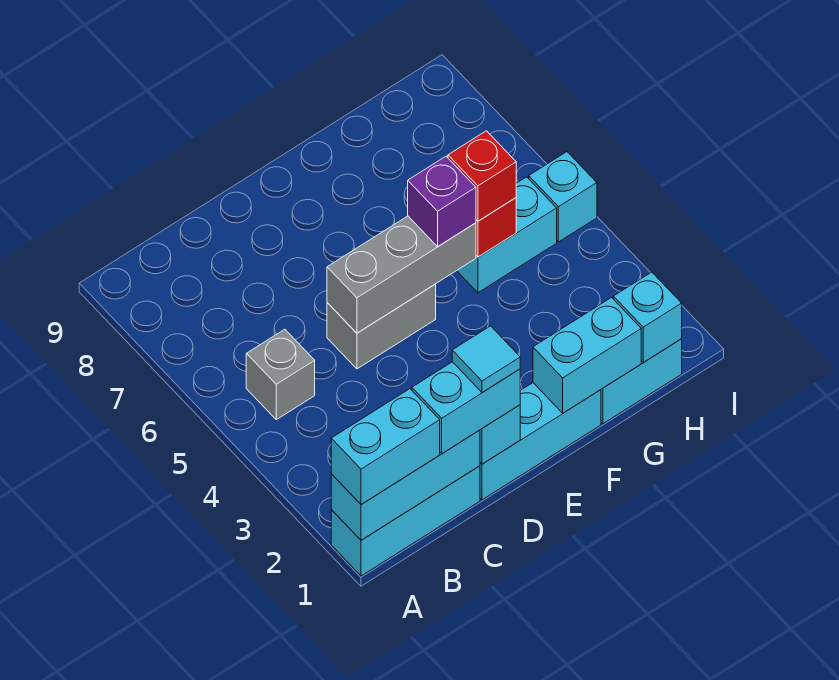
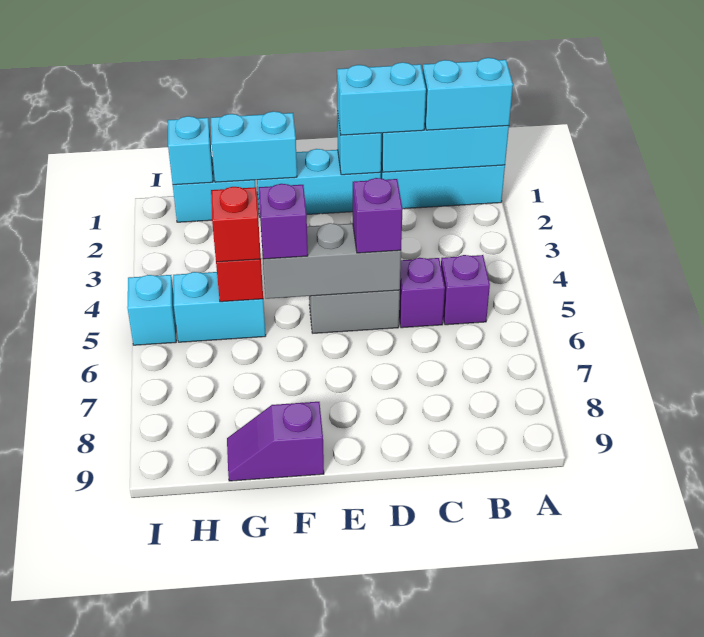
grey 1x1 brick [246,329,315,420] -> purple 1x1 brick [441,255,490,325]
none -> purple 1x1 brick [399,258,445,328]
cyan 1x1 tile [452,326,520,393] -> none
none -> purple 1x1 brick [353,178,403,253]
none -> purple 1x2 slope [227,402,324,481]

